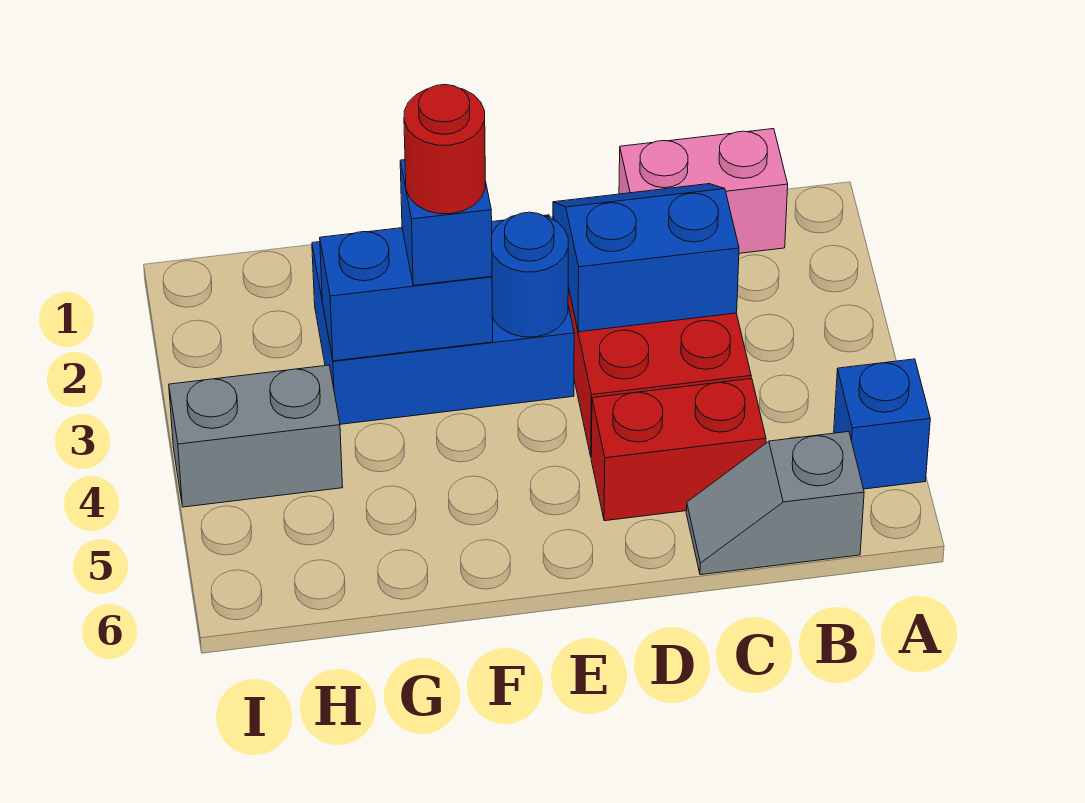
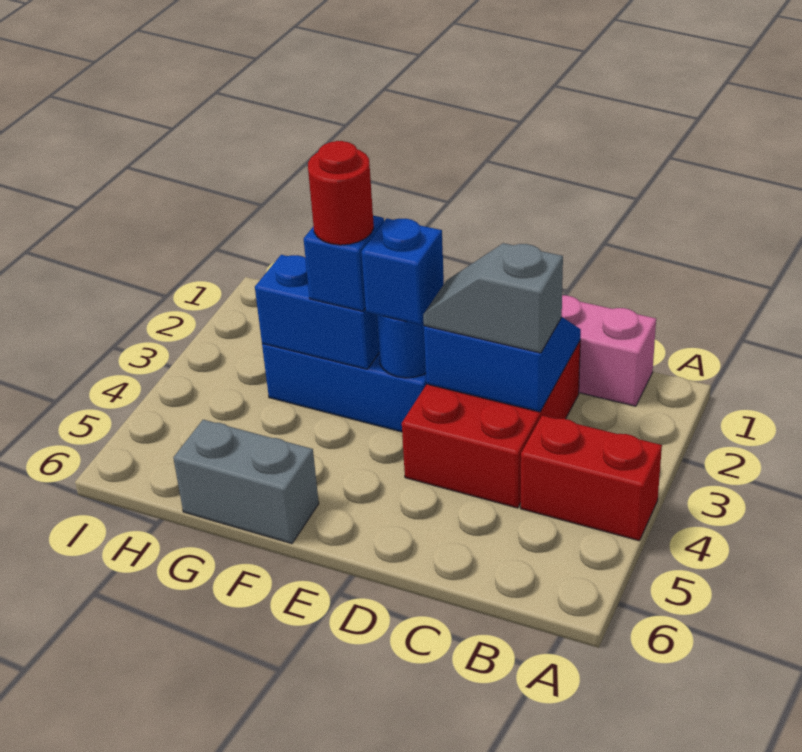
blue 1x1 brick [834,359,930,489] -> blue 1x1 brick moved to [361,218,444,325]
grey 1x2 slope [686,432,864,575] -> grey 1x2 slope moved to [423,243,563,353]
red 1x2 brick [591,379,766,521] -> red 1x2 brick moved to [521,415,662,541]
grey 1x2 brick [169,365,343,507] -> grey 1x2 brick moved to [173,420,319,544]

